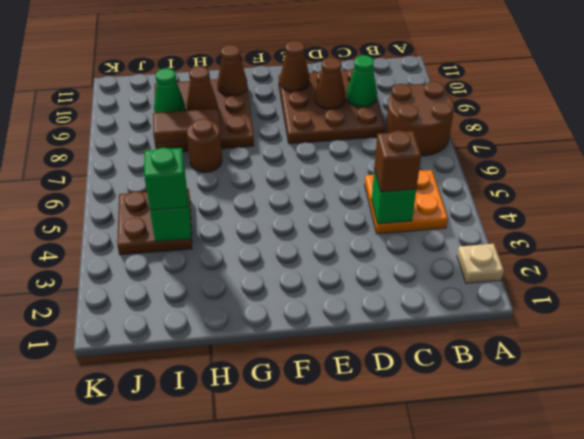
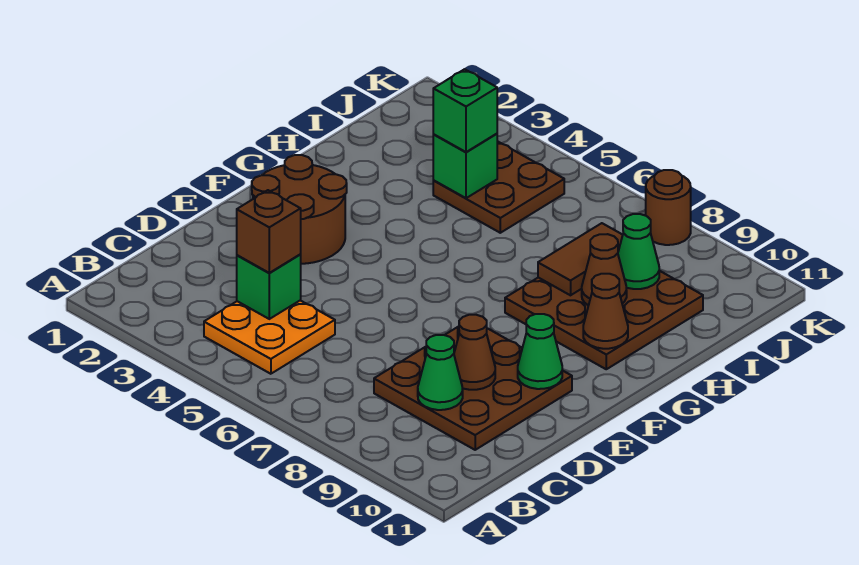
tan 1x1 plate [457,244,504,283] -> none
brown 2x2 round brick [385,81,454,156] -> brown 2x2 round brick moved to [252,155,347,264]
brown 1x1 cone [280,41,310,92] -> green 1x1 cone [518,314,562,389]
brown 1x1 round brick [187,119,222,172] -> brown 1x1 round brick moved to [646,170,691,245]

